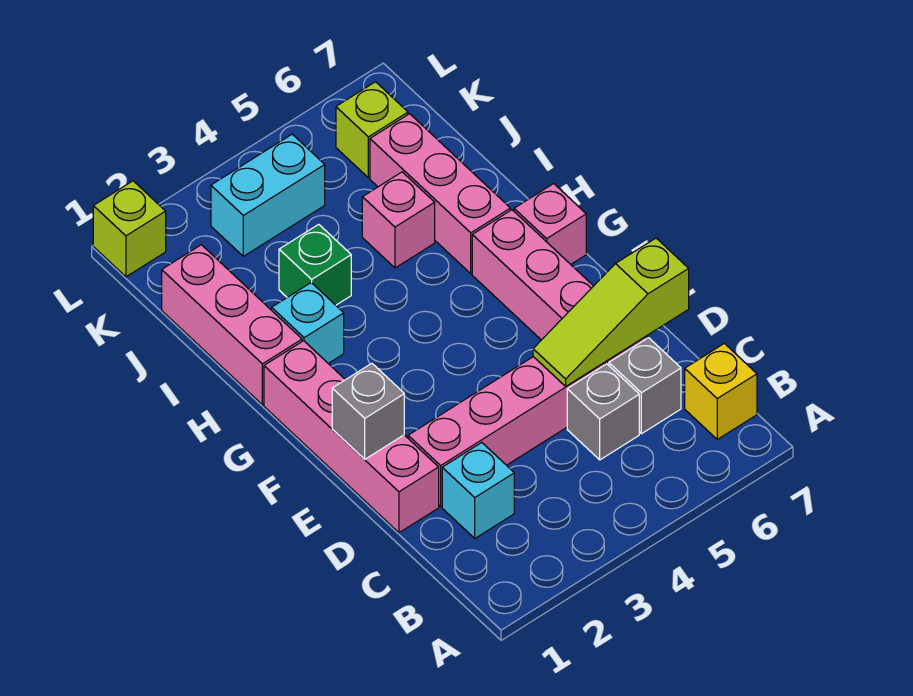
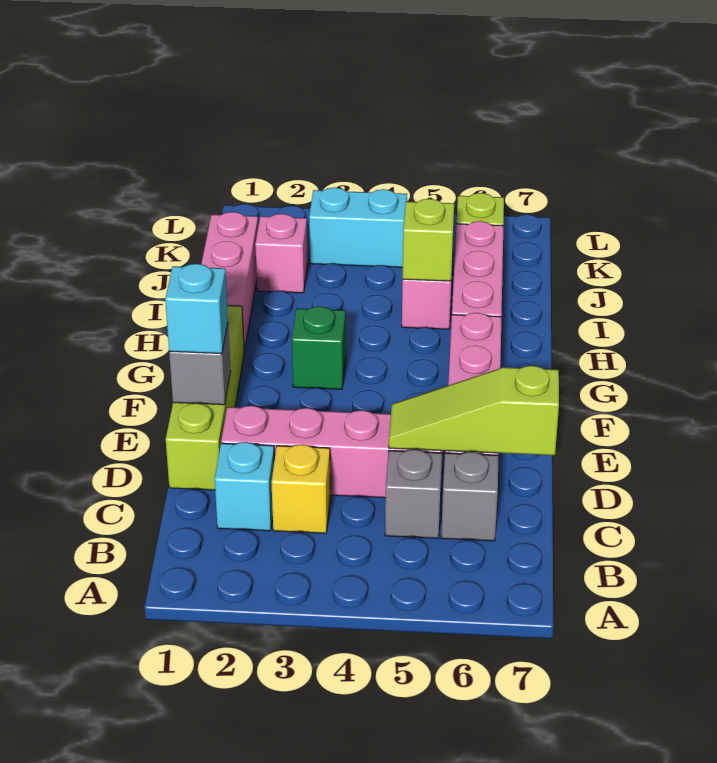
yellow 1x1 brick [685,343,757,439] -> yellow 1x1 brick moved to [271,445,330,533]
pink 1x4 brick [264,341,439,533] -> lime 1x4 brick [166,306,244,490]
pink 1x1 brick [514,184,586,264] -> pink 1x1 brick moved to [255,214,308,293]
cyan 1x1 brick [272,283,344,363] -> cyan 1x1 brick moved to [165,264,228,354]
green 1x1 brick [279,224,351,305] -> green 1x1 brick moved to [292,306,346,389]
lime 1x1 brick [93,181,166,277] -> lime 1x1 brick moved to [403,199,454,281]

